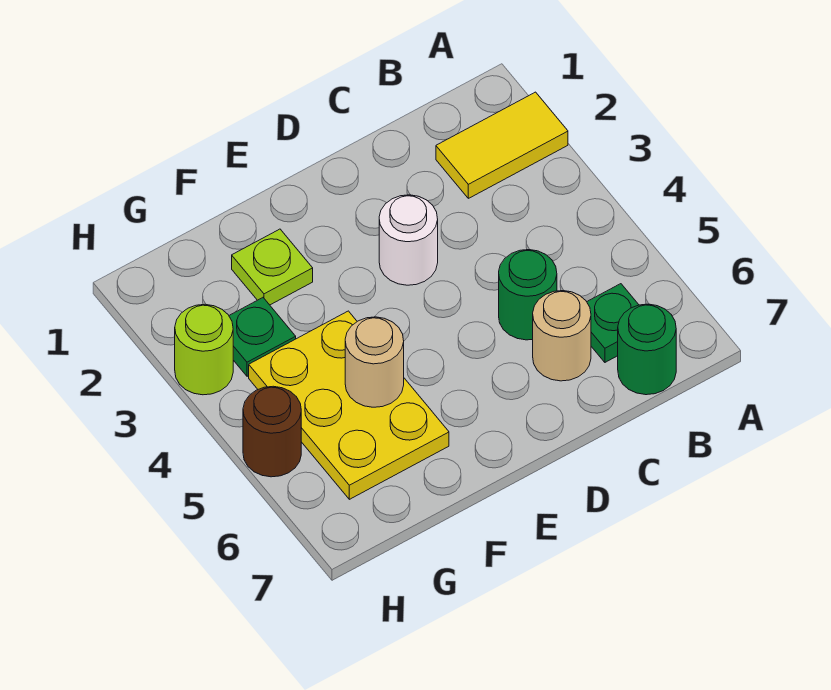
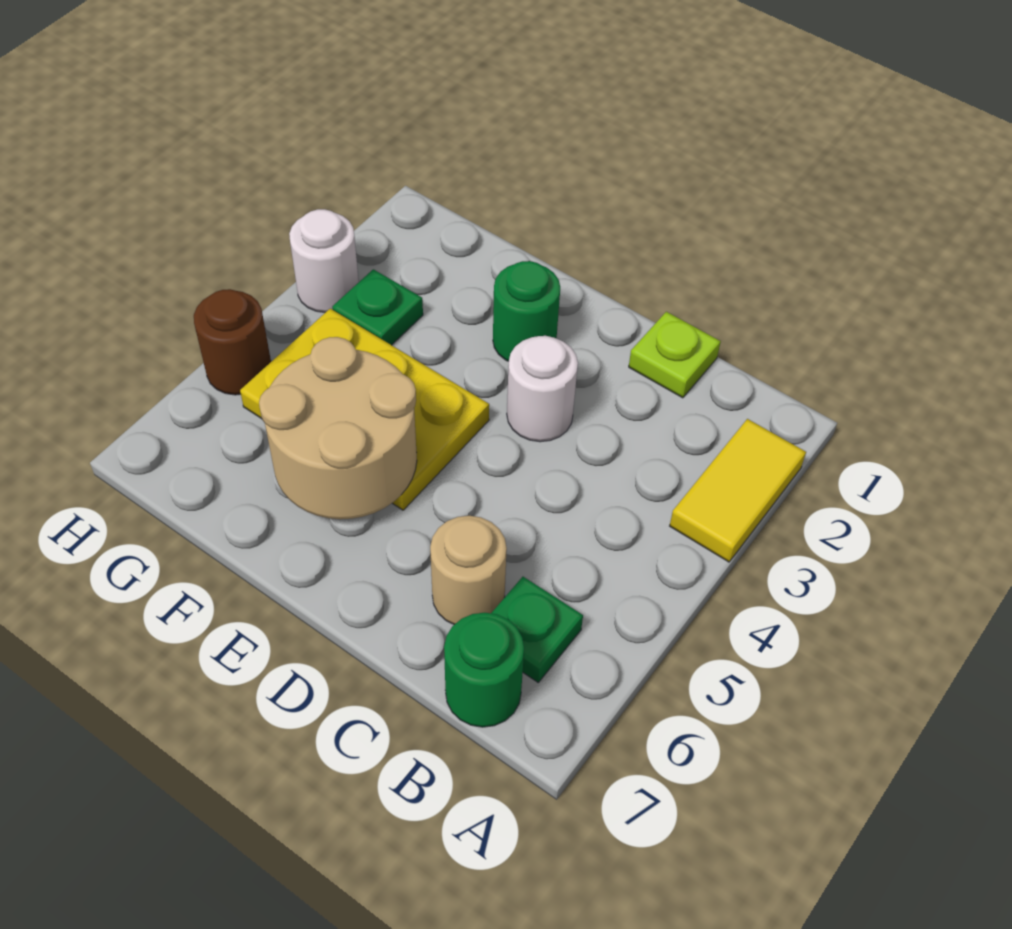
yellow 1x2 tile [436,92,568,198] -> yellow 1x2 tile turned to [670,419,806,562]
green 1x1 round brick [499,250,557,340] -> green 1x1 round brick moved to [493,261,560,361]
lime 1x1 plate [232,229,313,305] -> lime 1x1 plate moved to [629,312,721,398]
yellow 2x3 plate [249,311,449,499] -> yellow 2x3 plate turned to [240,309,489,510]
tan 1x1 round brick [345,317,404,407] -> tan 2x2 round brick [259,337,417,519]
lime 1x1 round brick [175,304,233,395] -> white 1x1 round brick [289,209,359,312]

